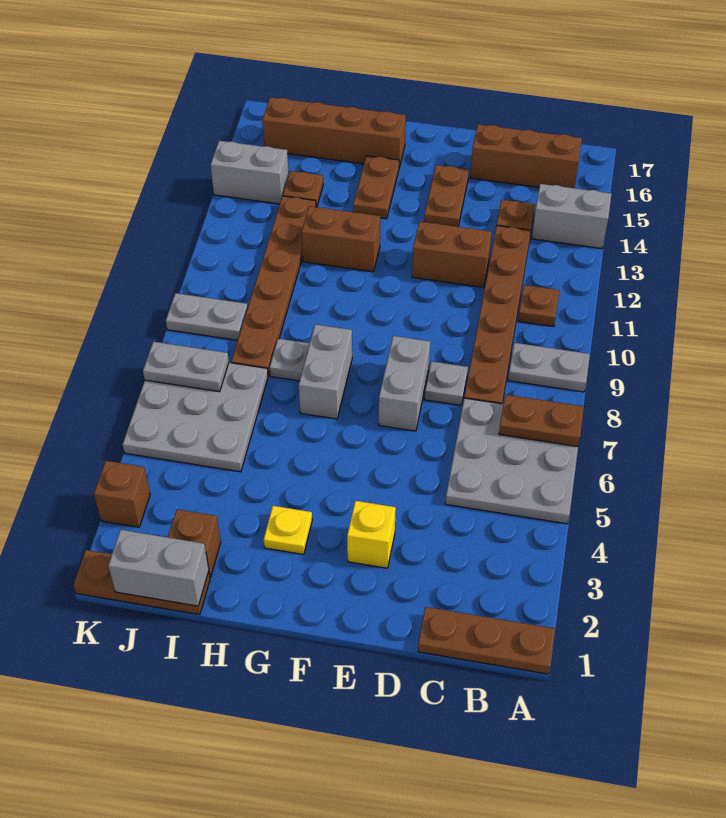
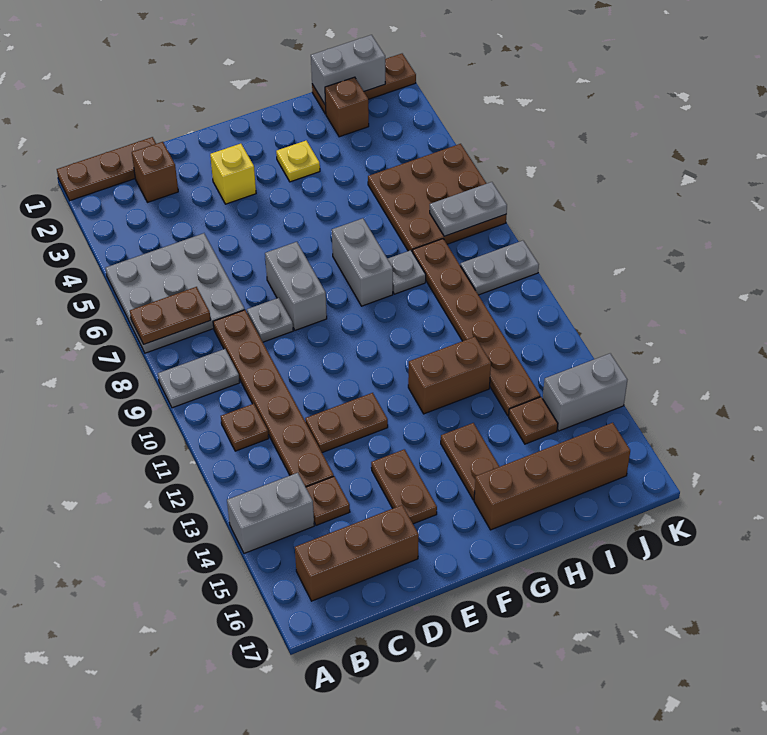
brown 1x2 brick [412,221,492,287] -> brown 1x2 plate [305,393,388,453]
grey 3x3 plate [123,363,268,472] -> brown 3x3 plate [368,144,506,252]
brown 1x1 brick [94,461,150,527] -> brown 1x1 brick moved to [132,142,178,202]

